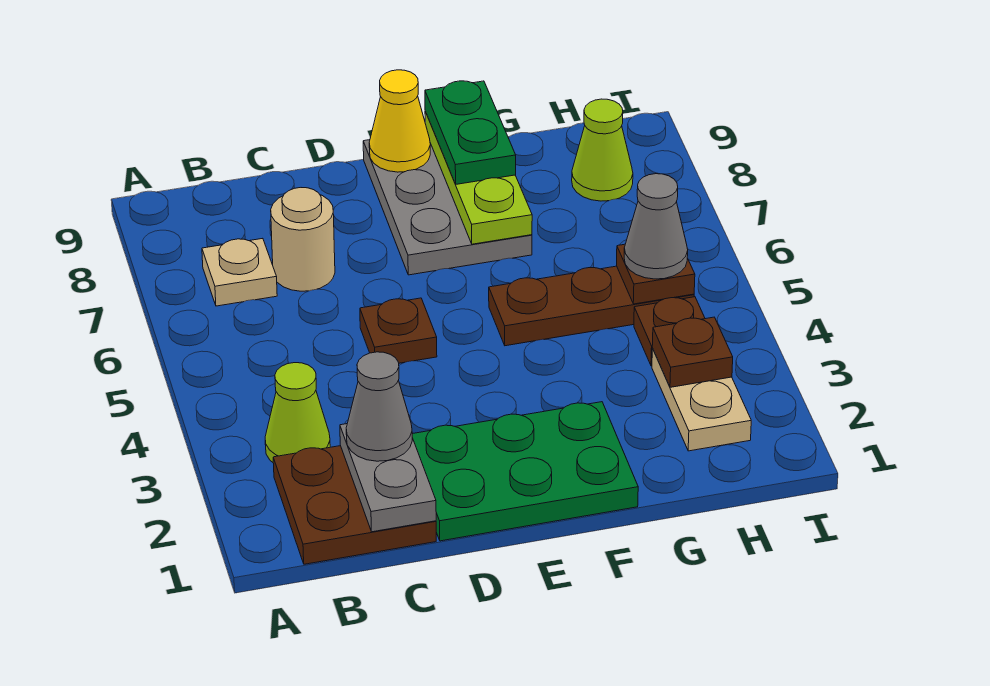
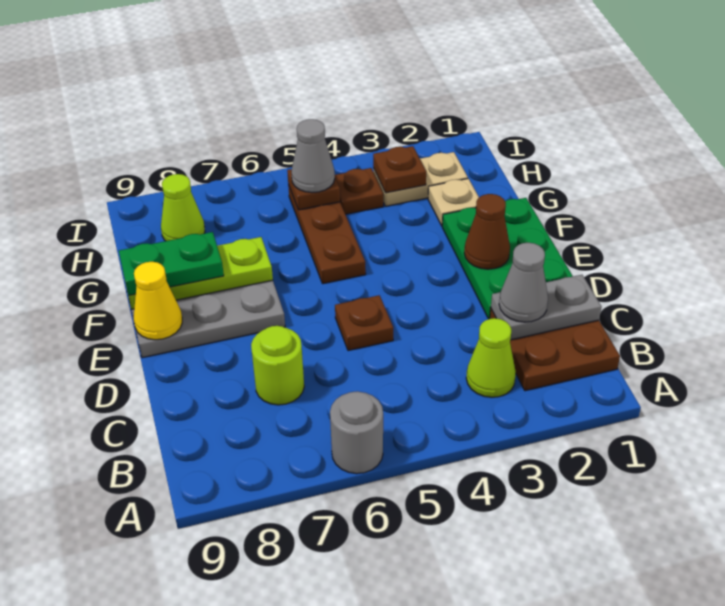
none -> grey 1x1 round brick [330,391,383,474]
tan 1x1 plate [202,238,277,306] -> tan 1x1 plate moved to [428,179,479,226]
tan 1x1 round brick [271,188,335,291] -> lime 1x1 round brick [251,326,304,405]
none -> brown 1x1 cone [464,194,510,269]

